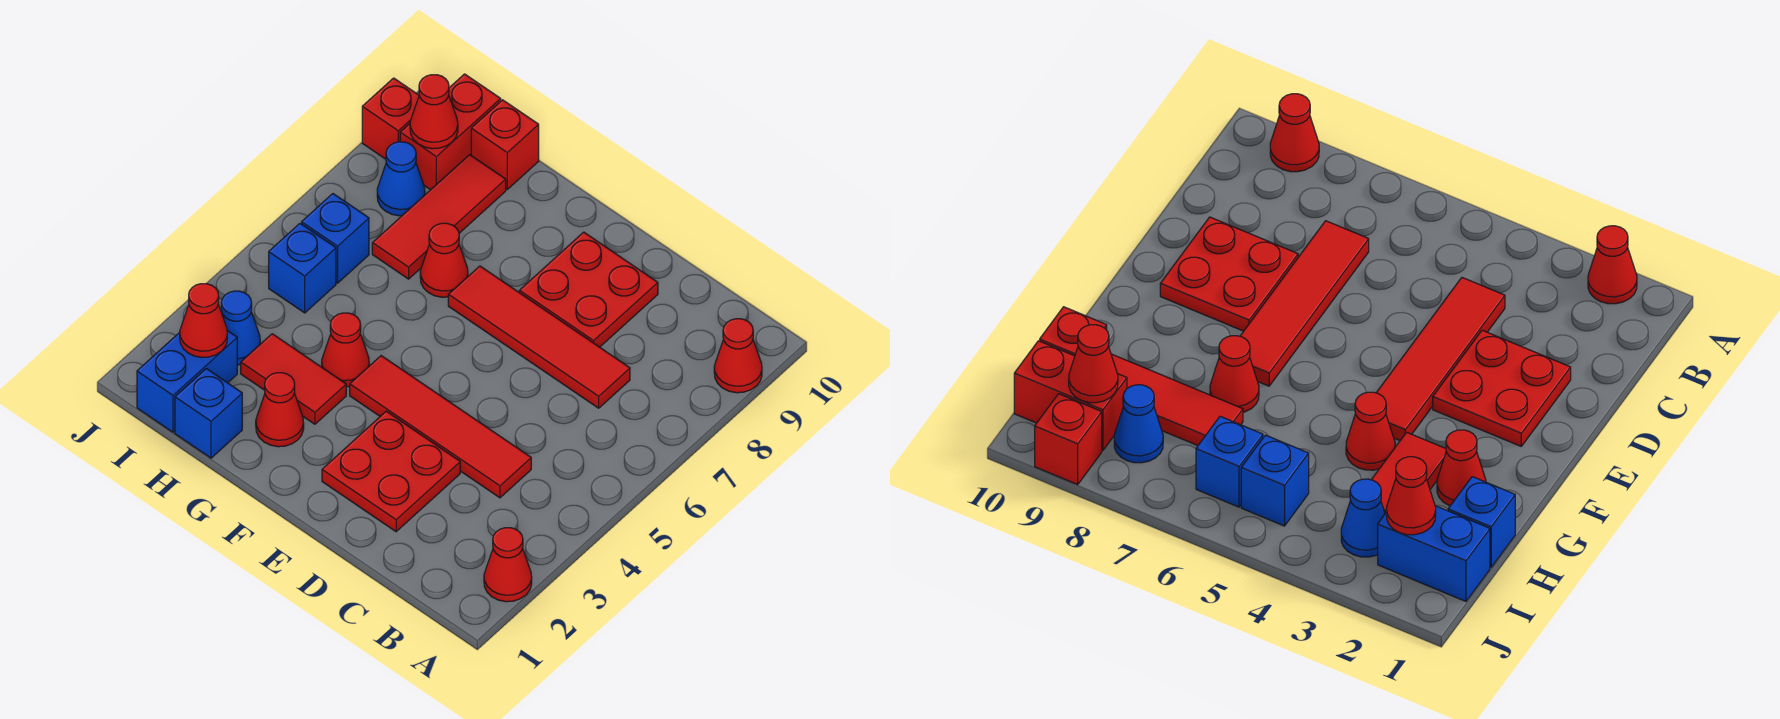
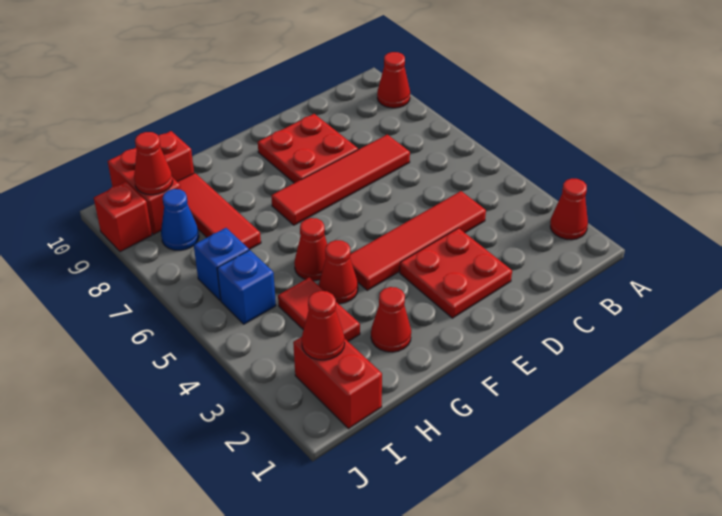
red 1x2 tile [241,334,346,424] -> red 1x2 tile turned to [278,277,360,341]
red 1x1 cone [420,223,468,297] -> red 1x1 cone moved to [294,218,327,281]
blue 1x1 brick [175,369,242,458] -> none
blue 1x2 brick [137,331,237,432] -> red 1x2 brick [293,337,382,429]
blue 1x1 cone [221,291,260,365] -> none

